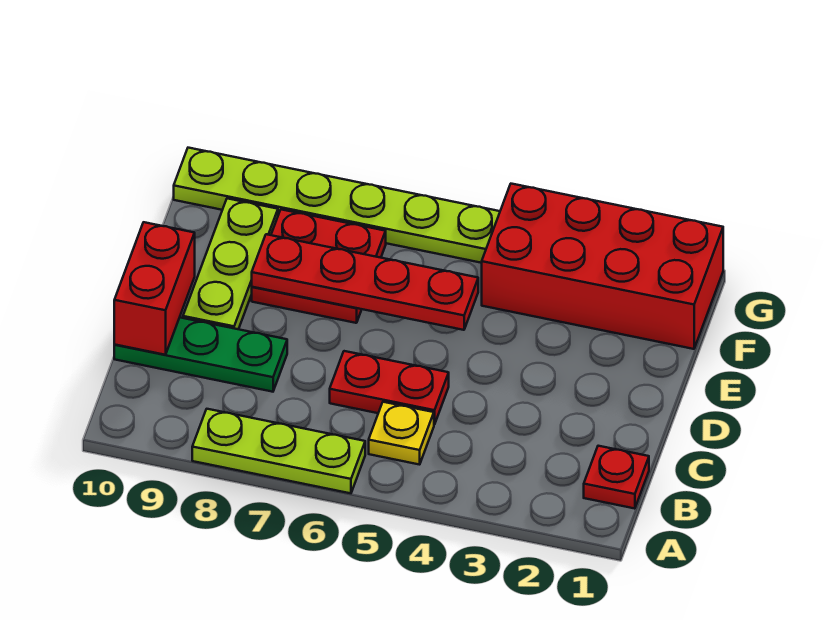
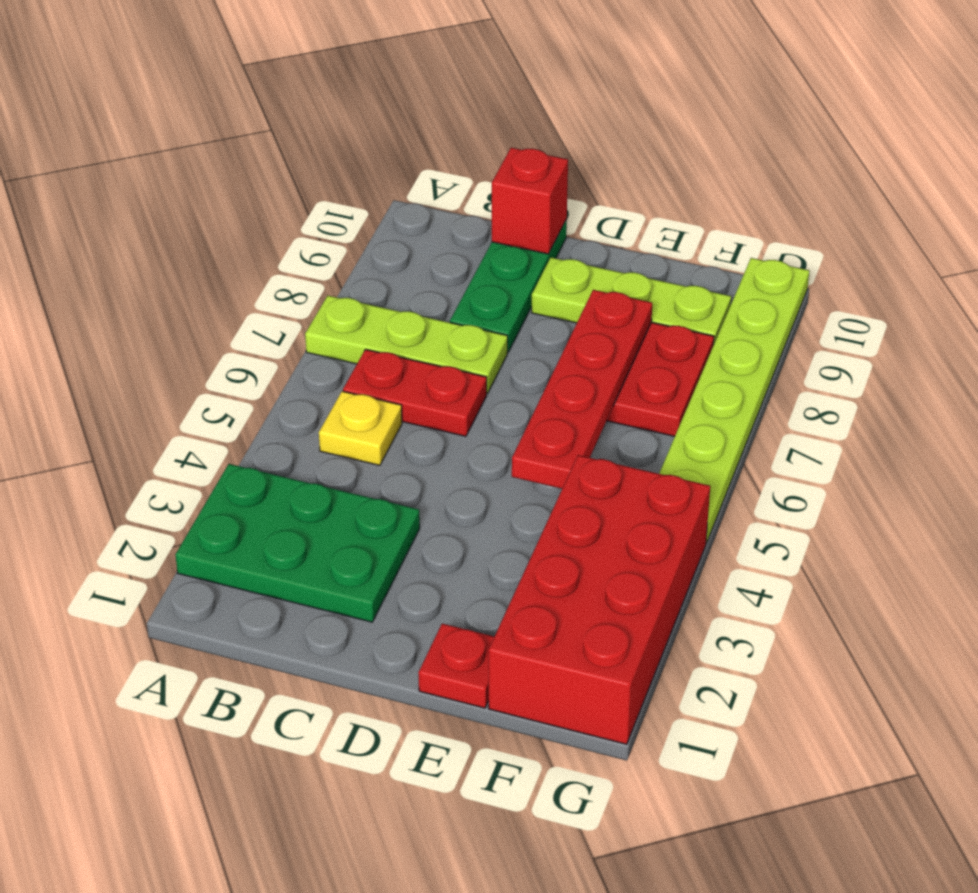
none -> green 2x3 plate [175,464,420,622]
lime 1x3 plate [192,409,365,493] -> lime 1x3 plate turned to [305,296,508,394]
red 1x1 plate [584,446,649,509] -> red 1x1 plate moved to [418,624,494,708]
red 1x2 plate [330,351,449,425] -> red 1x2 plate turned to [343,349,487,436]
red 1x2 brick [114,222,195,355] -> red 1x1 brick [492,148,568,254]

